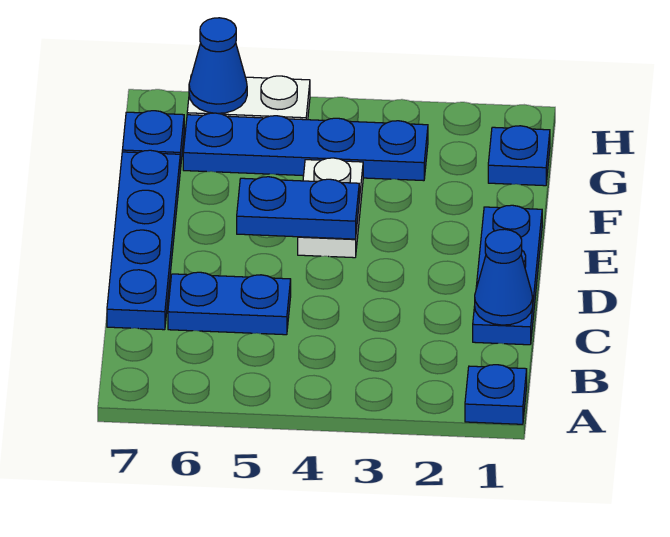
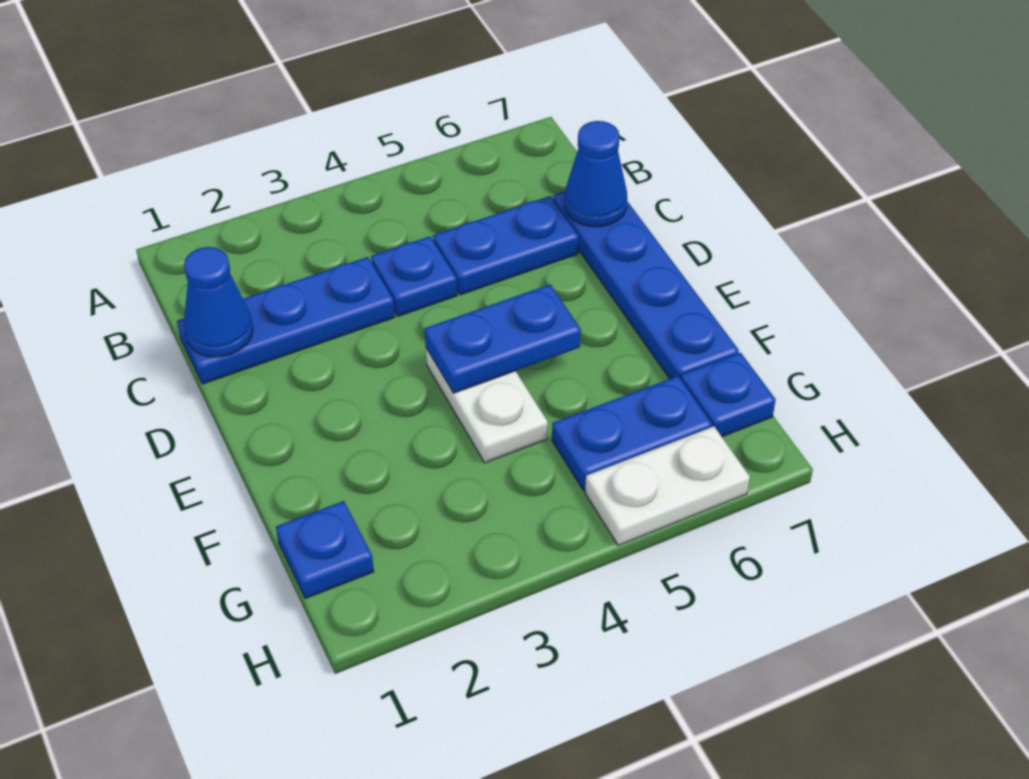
blue 1x1 plate [465,365,527,424] -> blue 1x1 plate moved to [371,236,457,316]
blue 1x3 plate [473,205,542,345] -> blue 1x3 plate turned to [177,257,395,384]
blue 1x4 plate [183,113,428,181] -> blue 1x2 plate [552,376,712,490]
blue 1x1 cone [189,18,247,113] -> blue 1x1 cone moved to [564,121,627,227]

